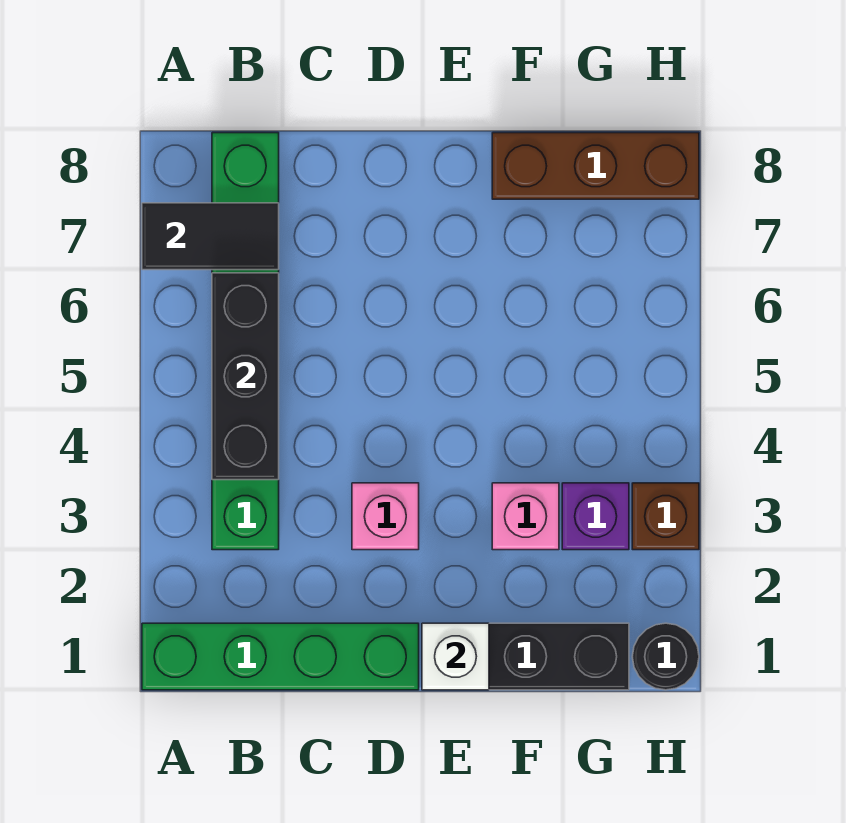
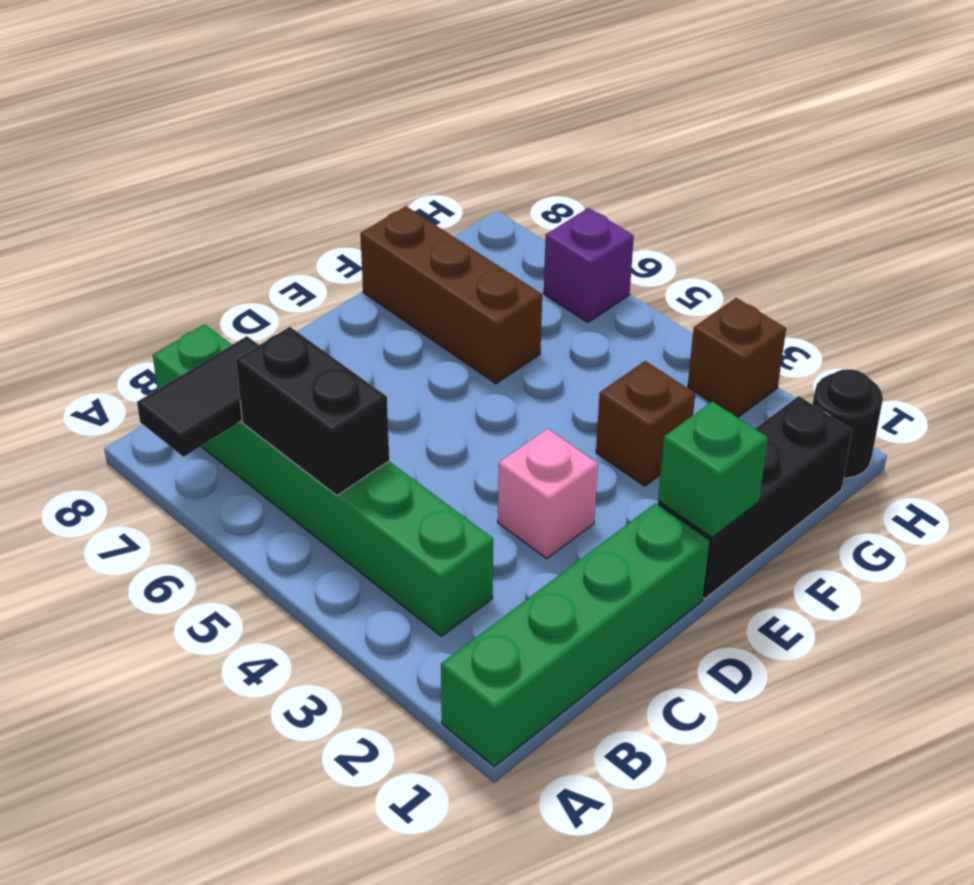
black 1x3 brick [212,273,279,480] -> black 1x2 brick [236,327,389,495]
white 1x1 brick [422,623,489,690] -> green 1x1 brick [658,401,768,538]
pink 1x1 brick [492,483,559,550] -> brown 1x1 brick [596,361,695,486]
brown 1x3 brick [492,133,699,199] -> brown 1x3 brick turned to [360,206,542,384]
purple 1x1 brick [562,483,629,550] -> purple 1x1 brick moved to [544,208,634,323]

